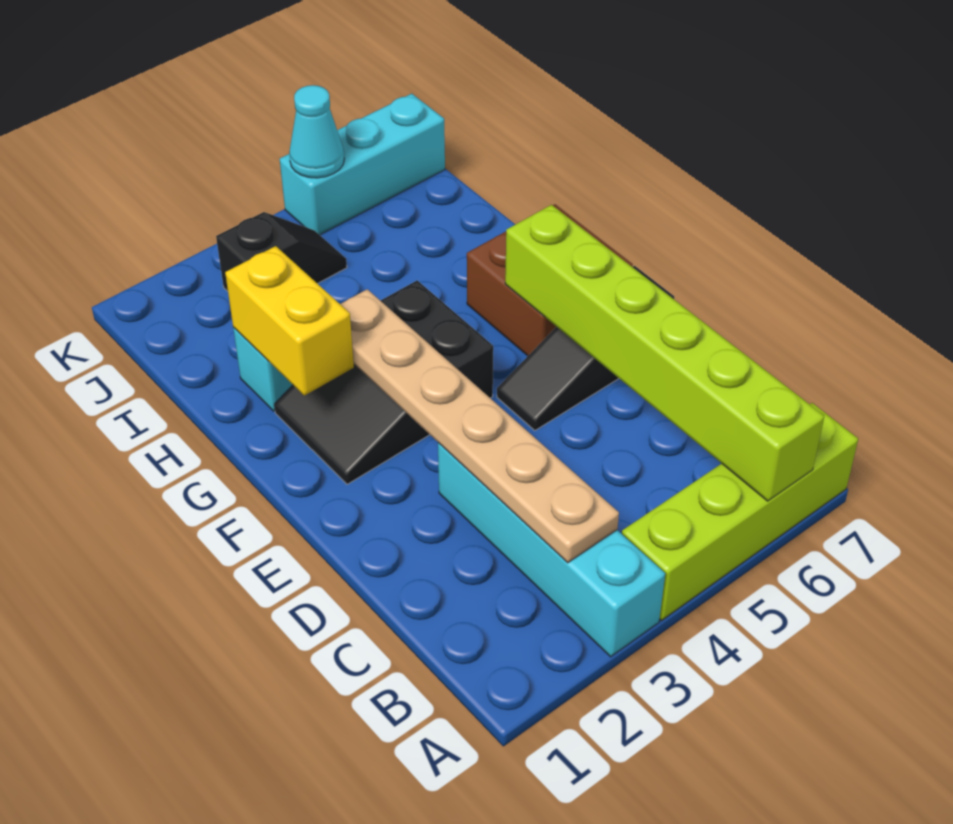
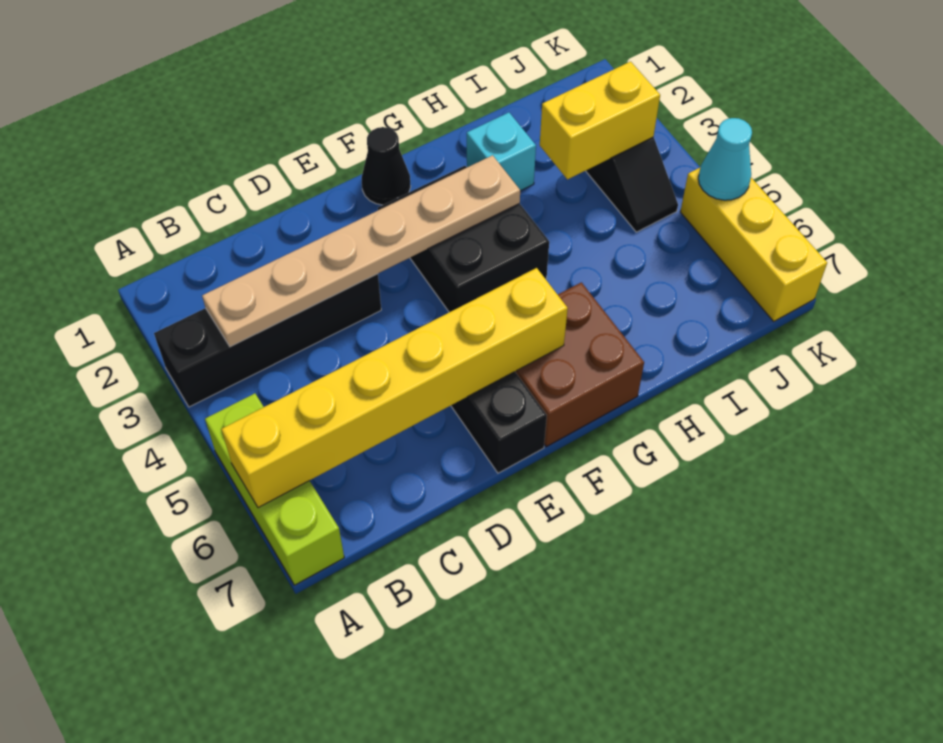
cyan 1x4 brick [438,443,665,657] -> black 1x4 brick [154,274,381,407]
lime 1x4 brick [622,403,858,621] -> lime 1x3 brick [205,393,344,585]
lime 1x6 brick [505,205,824,501] -> yellow 1x6 brick [221,268,568,508]
none -> black 1x1 cone [362,127,411,205]
yellow 1x2 brick [225,246,354,396] -> yellow 1x2 brick moved to [540,62,660,179]
cyan 1x3 brick [280,94,445,235] -> yellow 1x3 brick [680,168,827,321]

